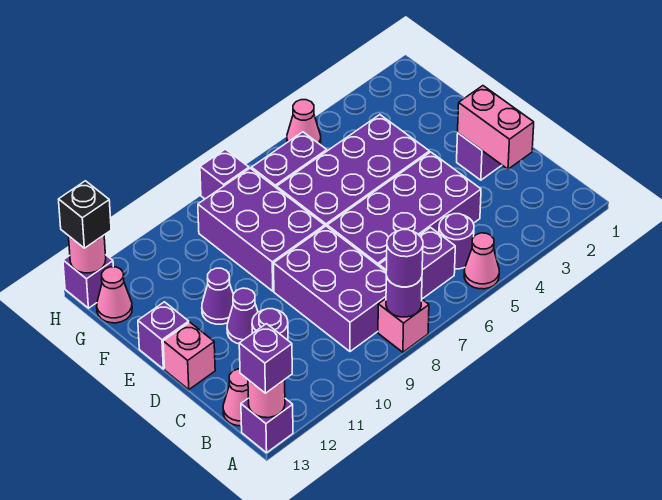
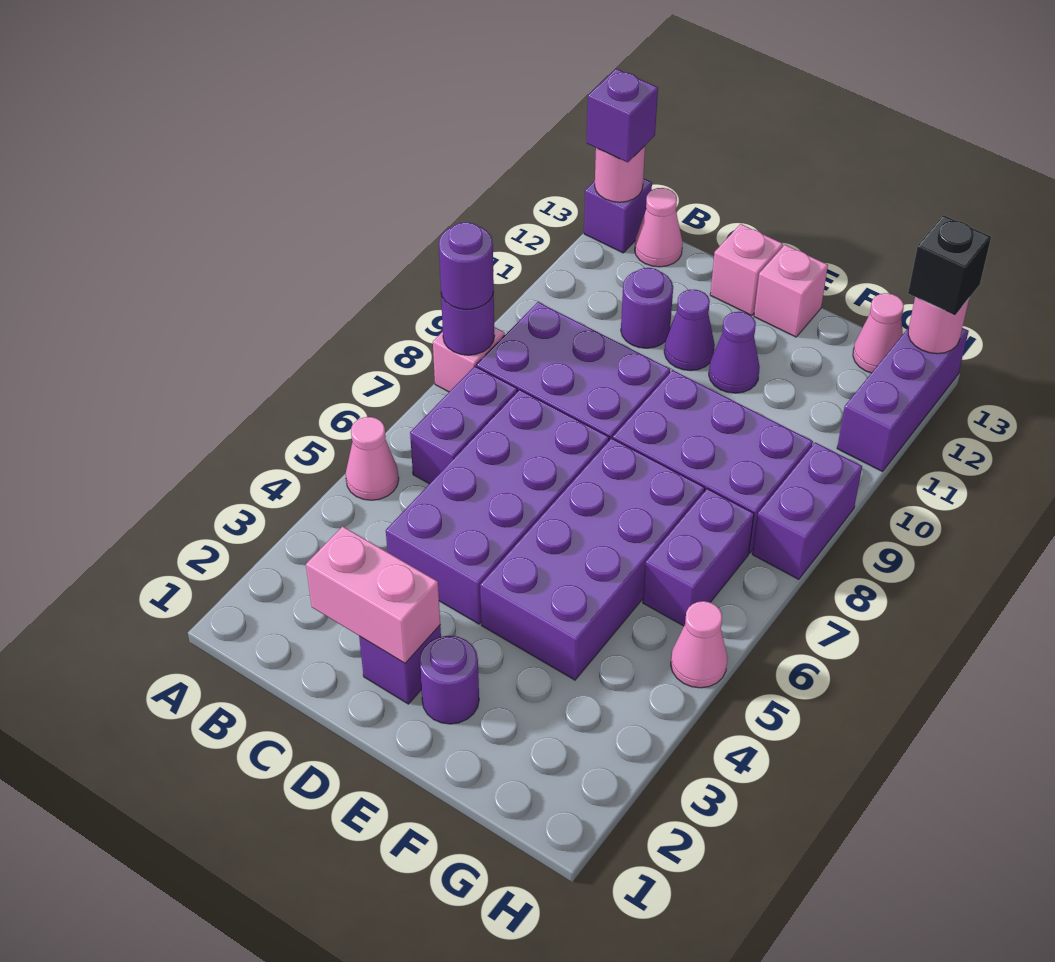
purple 1x1 round brick [439,214,474,269] -> purple 1x1 round brick moved to [419,636,479,724]
purple 1x1 brick [138,302,189,369] -> pink 1x1 brick [754,245,828,337]
purple 1x1 brick [200,149,249,199] -> purple 1x2 brick [752,442,862,579]
purple 1x1 brick [63,255,113,308] -> purple 1x3 brick [837,328,969,472]

